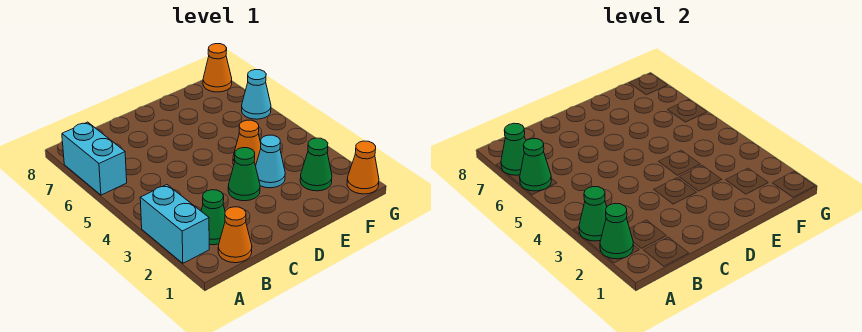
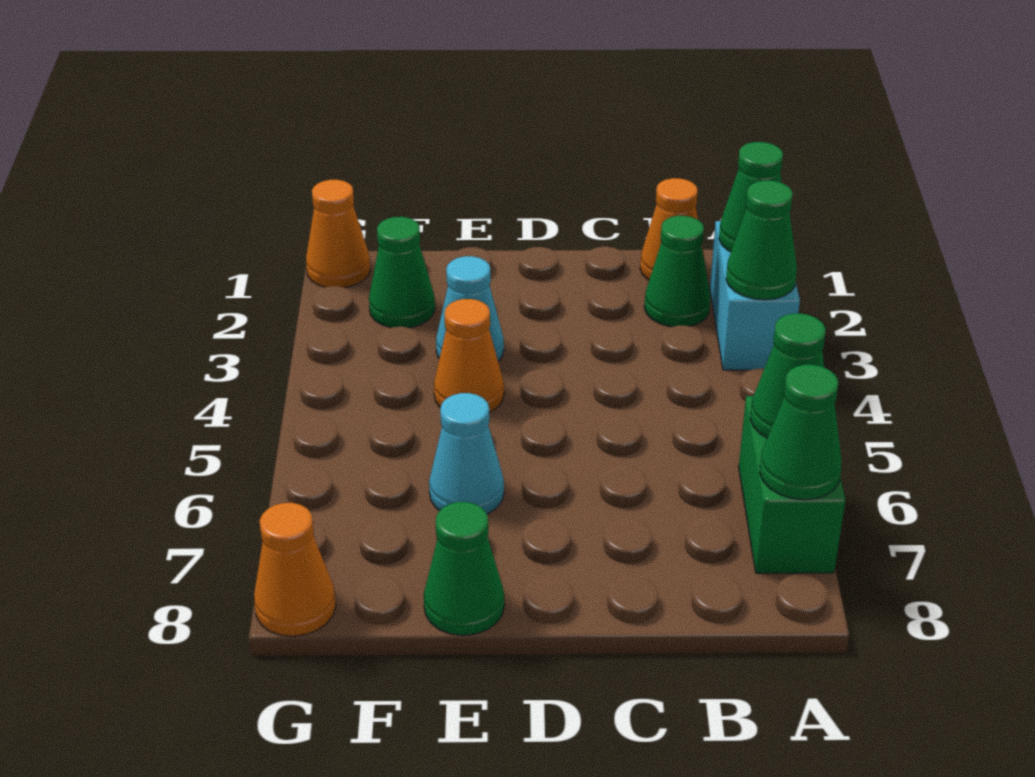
cyan 1x2 brick [62,122,127,195] -> green 1x2 brick [739,396,846,573]
green 1x1 cone [228,148,260,201] -> green 1x1 cone moved to [424,502,504,635]
cyan 1x1 cone [242,70,271,119] -> cyan 1x1 cone moved to [429,393,504,514]

